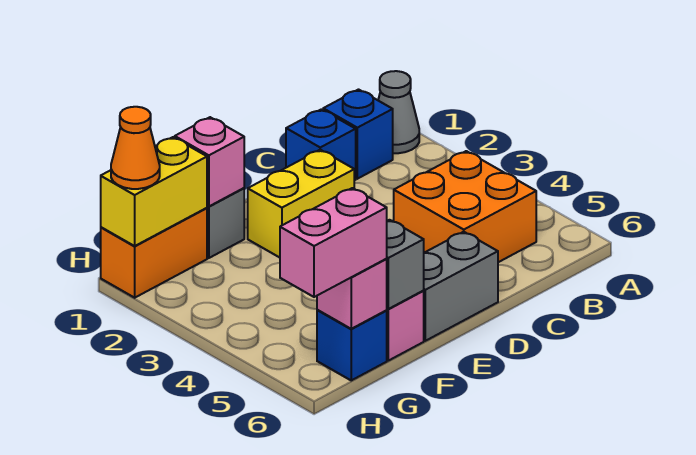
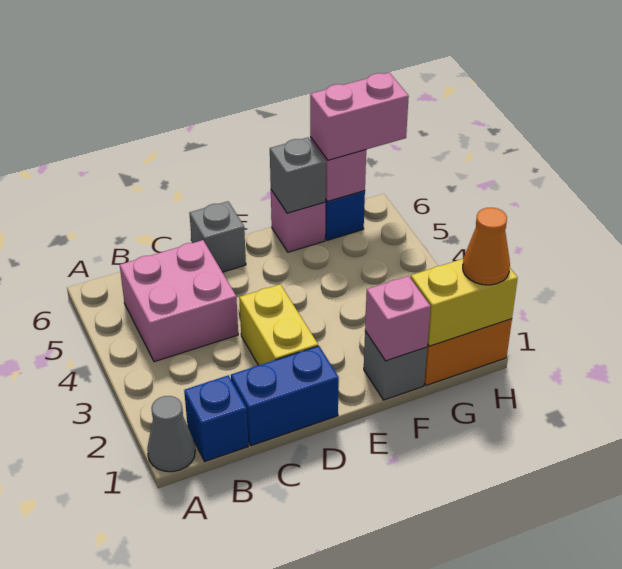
orange 2x2 brick [394,151,536,262] -> pink 2x2 brick [120,240,238,362]
blue 1x1 brick [286,109,356,180] -> blue 1x2 brick [231,346,339,446]
yellow 1x2 brick [248,150,354,258] -> yellow 1x2 brick turned to [239,284,318,365]
grey 1x2 brick [423,232,498,341] -> grey 1x1 brick [189,201,246,272]

